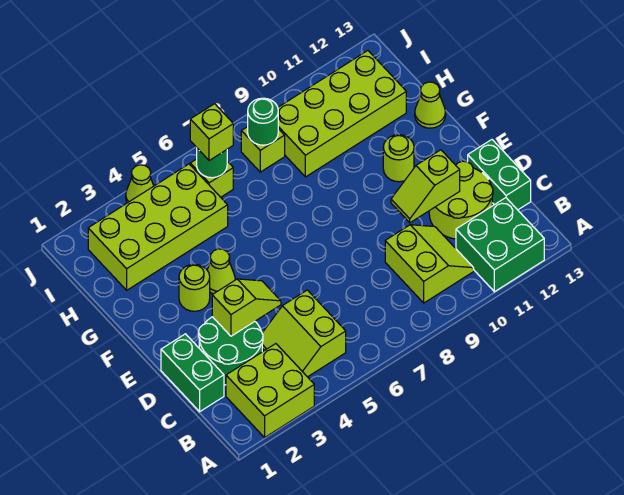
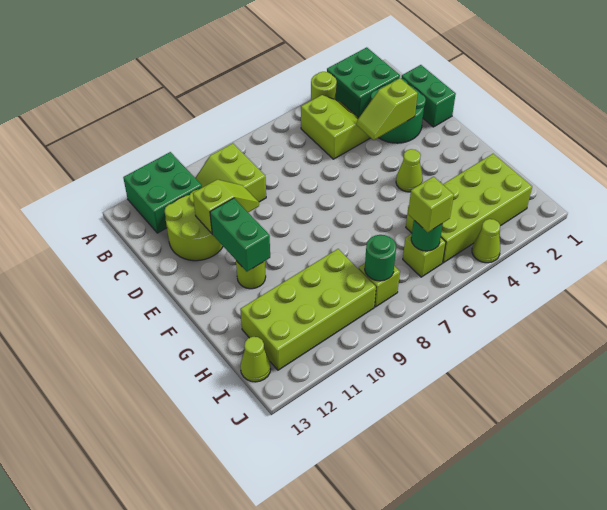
lime 2x2 brick [226,344,314,437] -> green 2x2 brick [327,47,400,117]
green 1x2 brick [468,140,531,210] -> green 1x2 brick moved to [210,198,270,271]
lime 1x1 round brick [179,264,210,311] -> lime 1x1 round brick moved to [311,72,337,101]
lime 1x1 cone [415,82,446,128] -> lime 1x1 cone moved to [240,337,271,382]

